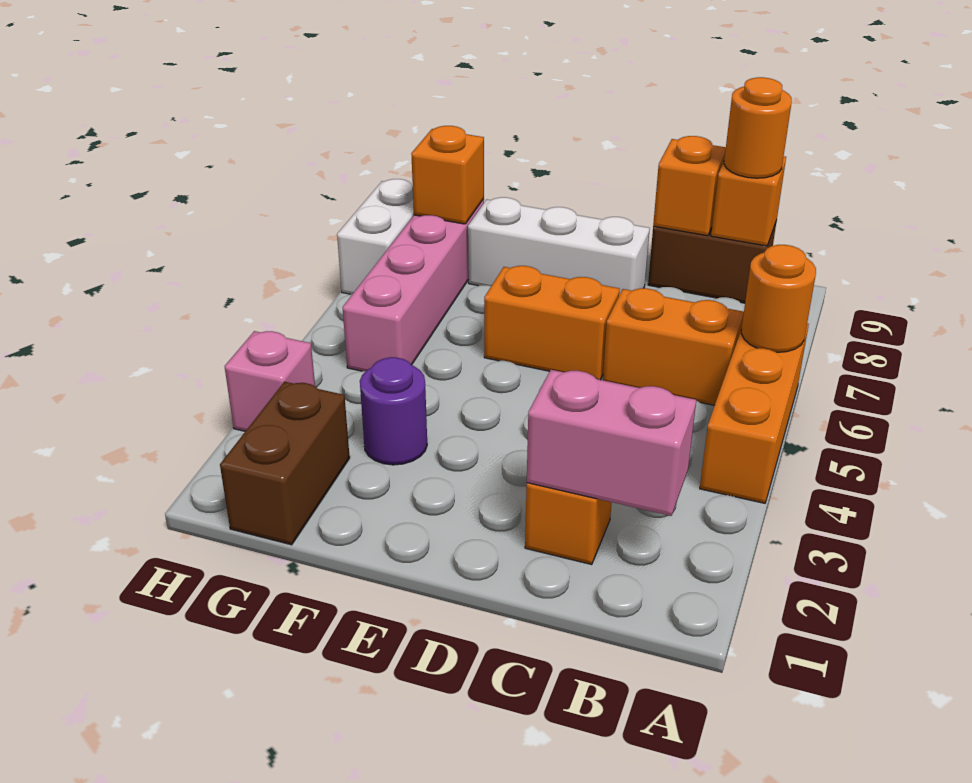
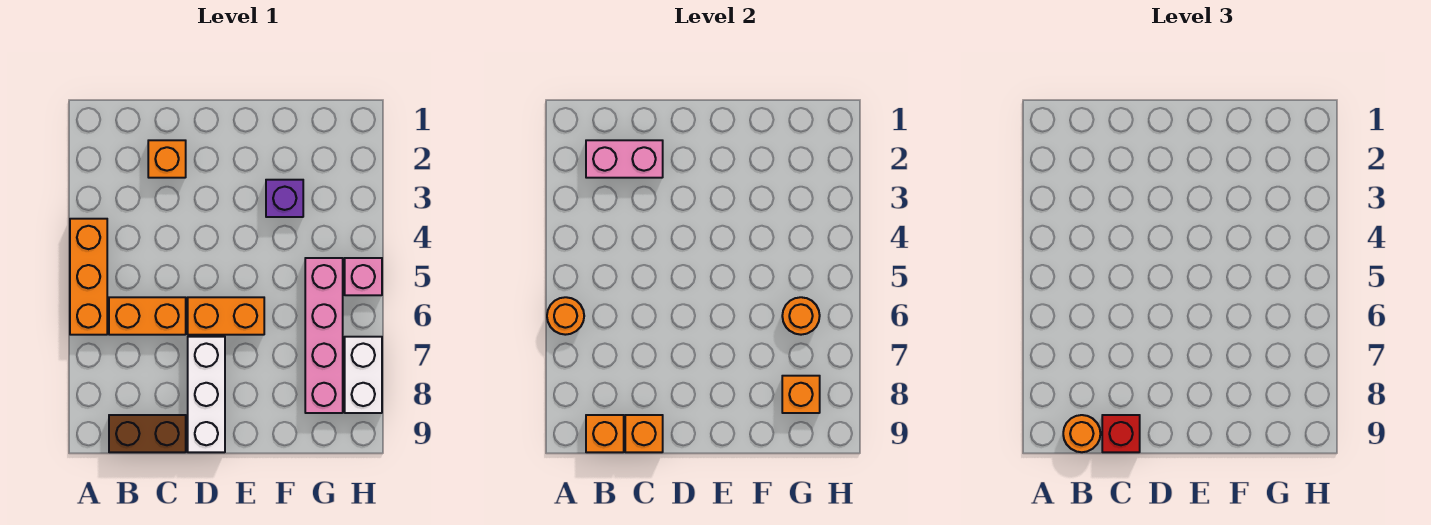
none -> red 1x1 brick [1102,415,1140,452]
white 1x3 brick [468,197,650,295] -> white 1x3 brick turned to [188,337,225,452]
purple 1x1 round brick [360,357,427,465] -> purple 1x1 brick [266,180,303,217]
brown 1x2 brick [220,382,350,545] -> none
none -> orange 1x1 round brick [782,297,820,335]
pink 1x1 brick [224,331,315,431] -> pink 1x1 brick moved to [345,258,382,295]

